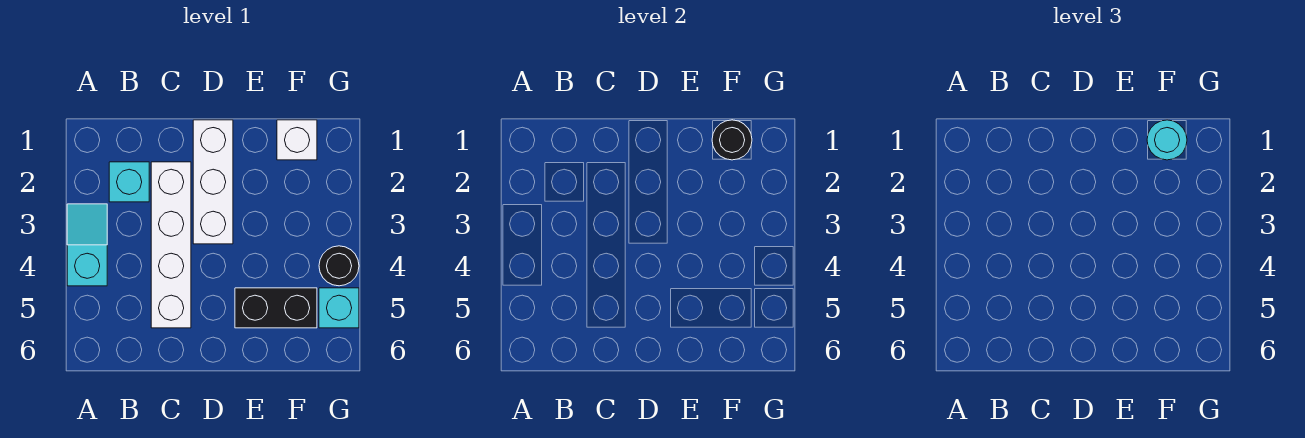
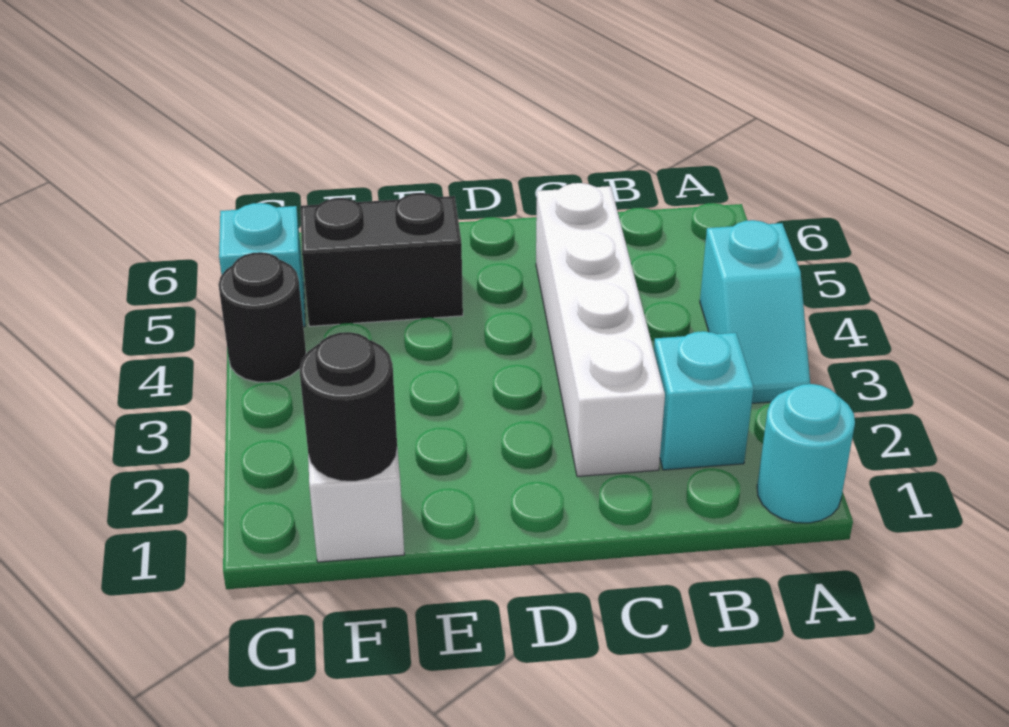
white 1x3 brick [193,120,233,244] -> none
cyan 1x1 round brick [1147,120,1187,160] -> cyan 1x1 round brick moved to [757,384,855,523]

